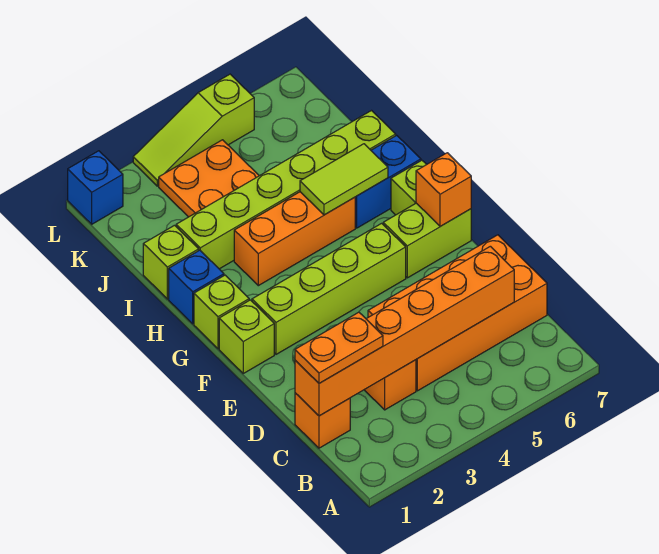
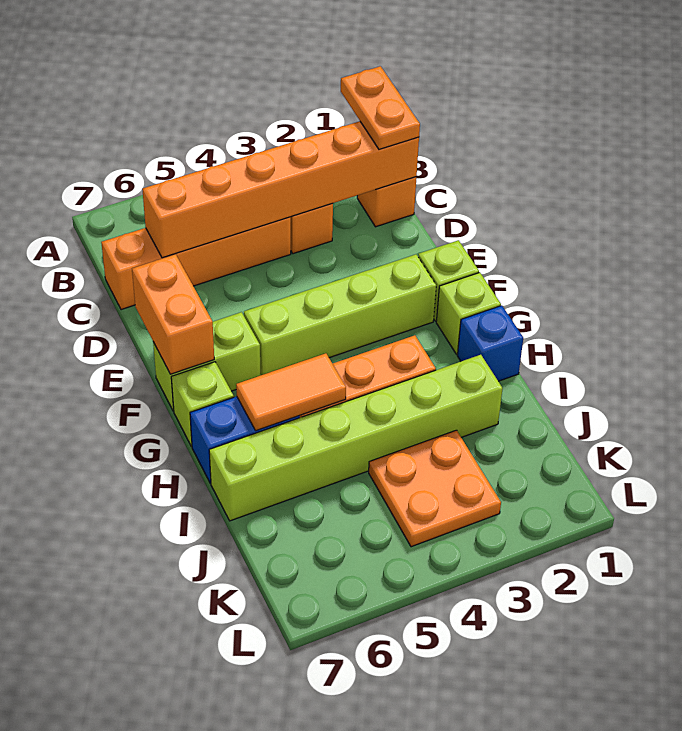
orange 1x2 plate [295,312,383,383] -> orange 1x2 plate turned to [341,66,420,150]
orange 2x4 brick [368,235,547,391] -> orange 1x4 brick [101,217,291,310]
orange 1x1 brick [416,153,471,226] -> orange 1x2 brick [132,254,214,374]
lime 1x2 tile [300,144,388,215] -> orange 1x2 tile [236,353,346,431]
lime 1x1 brick [143,225,199,299] -> none
blue 1x1 brick [68,151,123,224] -> none
lime 1x3 slope [133,74,254,186] -> none

